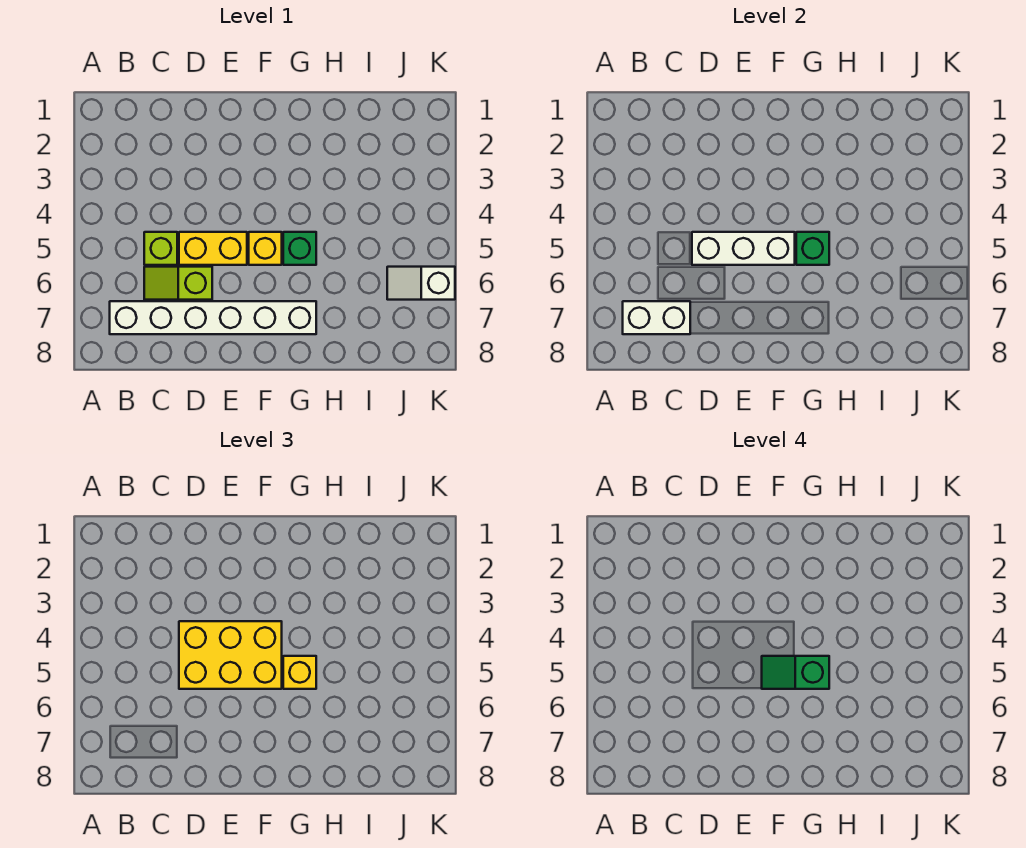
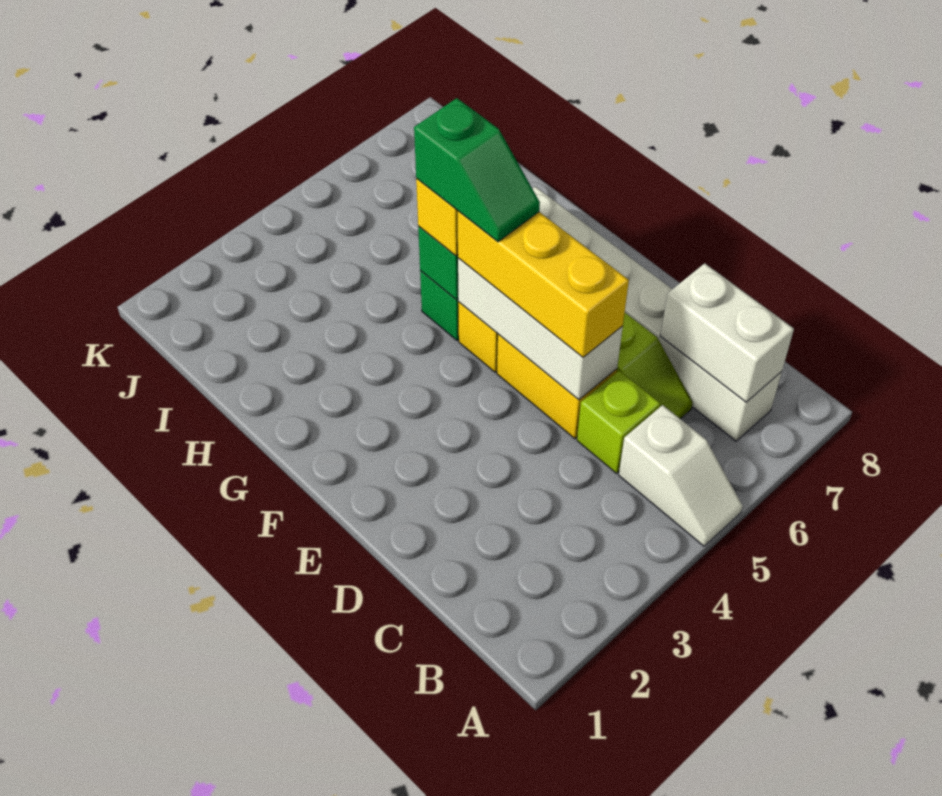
yellow 2x3 brick [179,621,282,689] -> yellow 1x3 brick [458,211,629,357]
white 1x2 slope [387,267,455,300] -> white 1x2 slope moved to [619,405,743,546]

